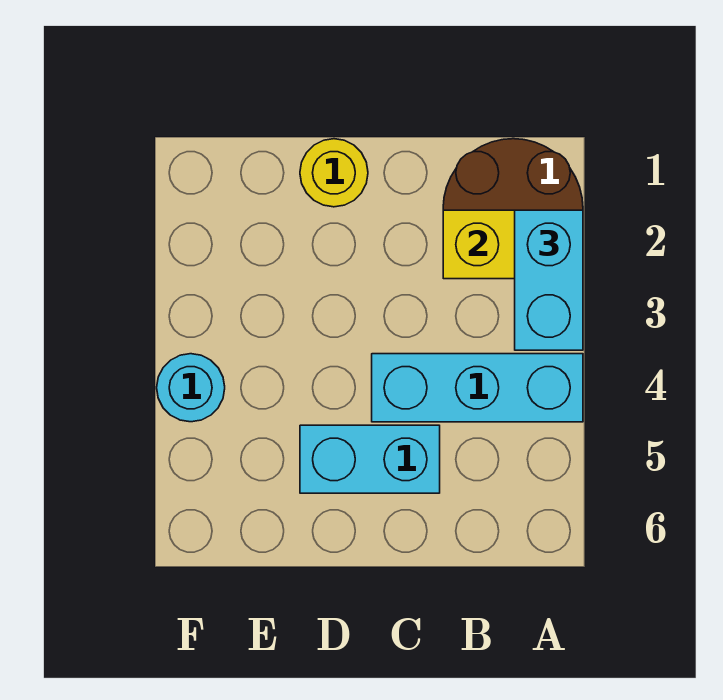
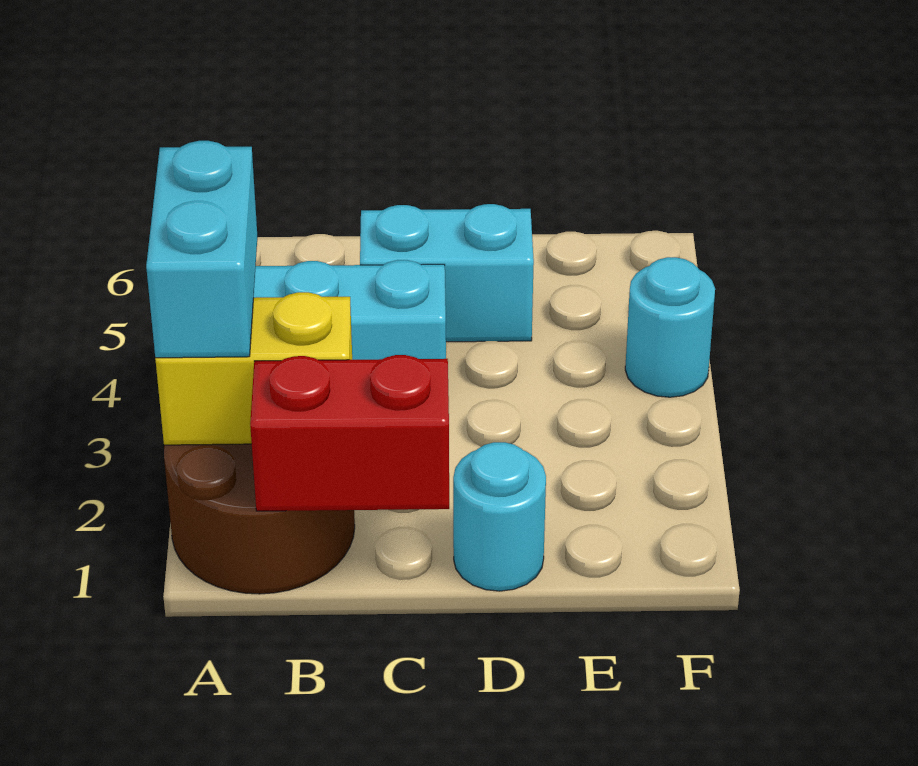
none -> red 1x2 brick [250,355,449,511]
yellow 1x1 round brick [300,139,368,207] -> cyan 1x1 round brick [453,442,546,591]

